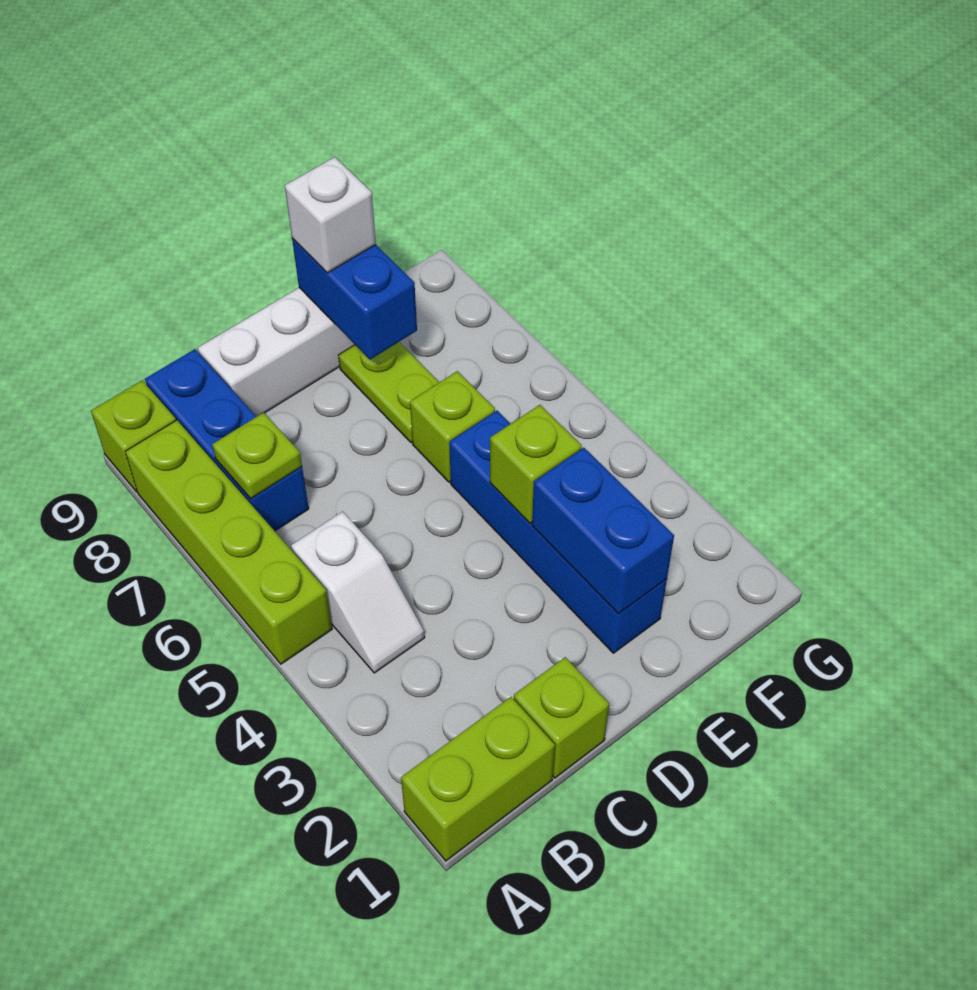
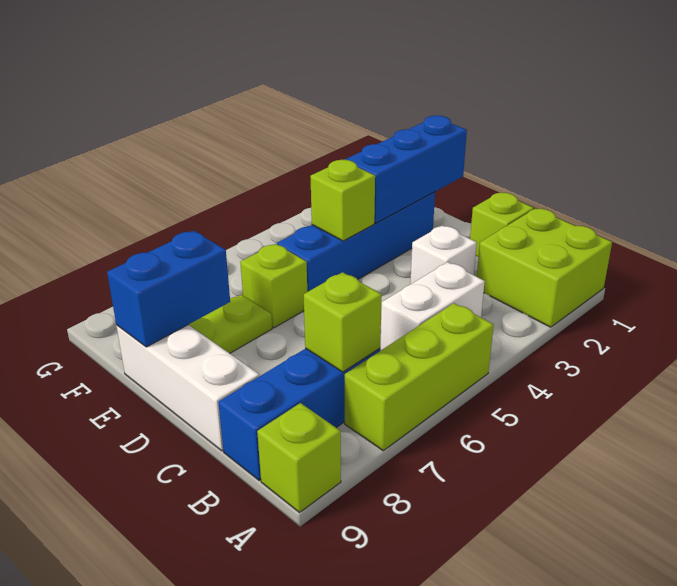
lime 1x2 brick [401,697,555,861] -> lime 2x2 brick [477,208,612,327]
lime 1x4 brick [125,420,332,664] -> lime 1x3 brick [345,303,494,451]
white 1x2 slope [291,512,425,673] -> white 1x2 brick [380,262,485,351]
lime 1x1 plate [212,413,302,499] -> lime 1x1 brick [303,272,382,372]
blue 1x2 brick [532,448,674,614] -> blue 1x3 brick [345,116,467,223]
white 1x1 brick [285,157,376,273] -> white 1x1 brick moved to [410,226,477,285]

